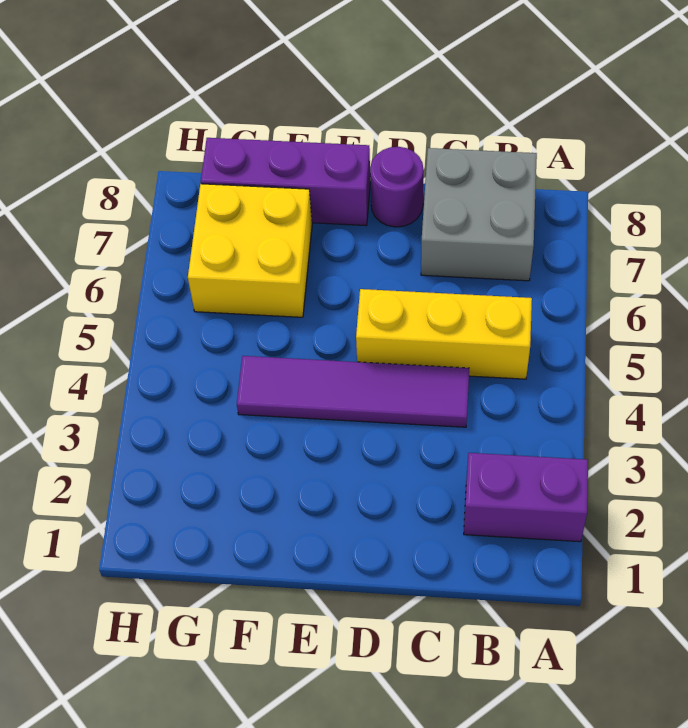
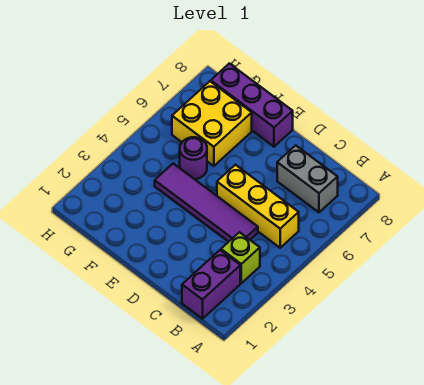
purple 1x2 brick [464,453,588,542] -> purple 1x2 brick turned to [182,250,240,319]
none -> lime 1x1 brick [221,232,260,283]
grey 2x2 brick [421,148,537,281] -> grey 1x2 brick [277,145,338,212]
purple 1x1 round brick [370,147,423,227] -> purple 1x1 round brick moved to [180,137,207,179]

